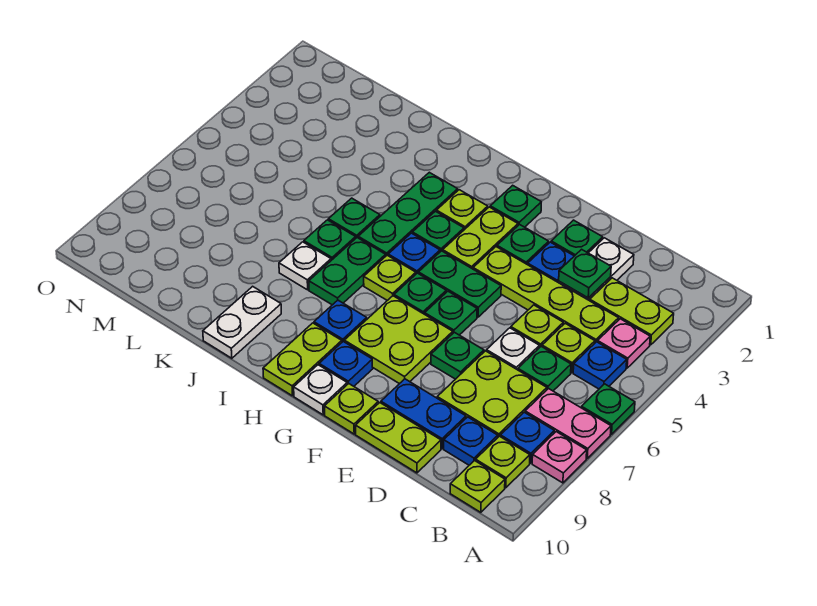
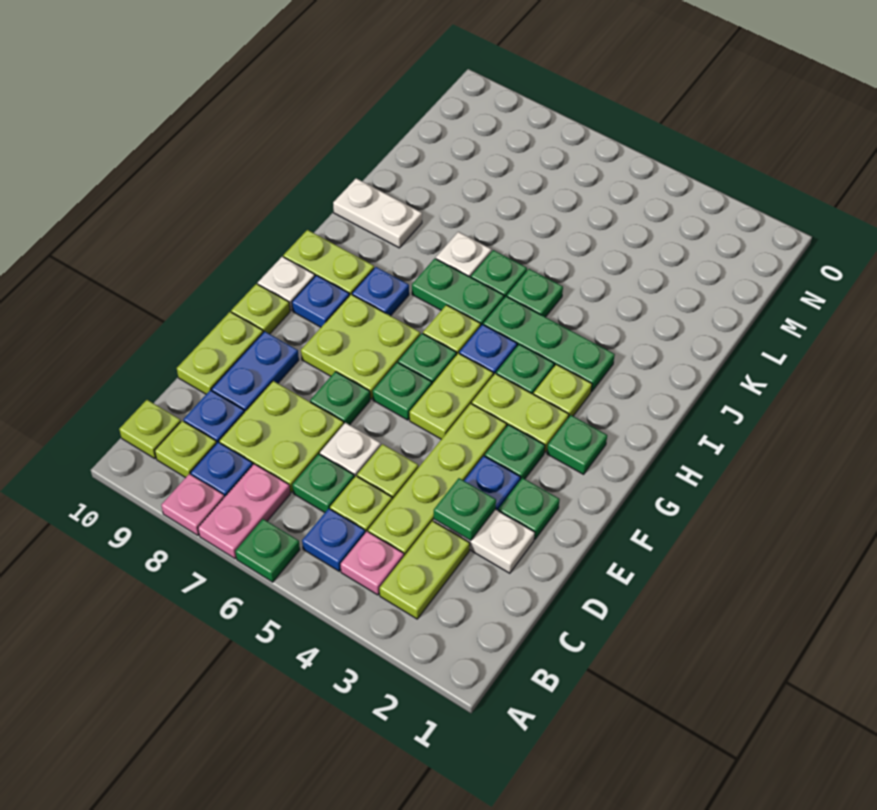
green 1x2 plate [419,251,501,317] -> lime 1x2 plate [410,353,493,439]

